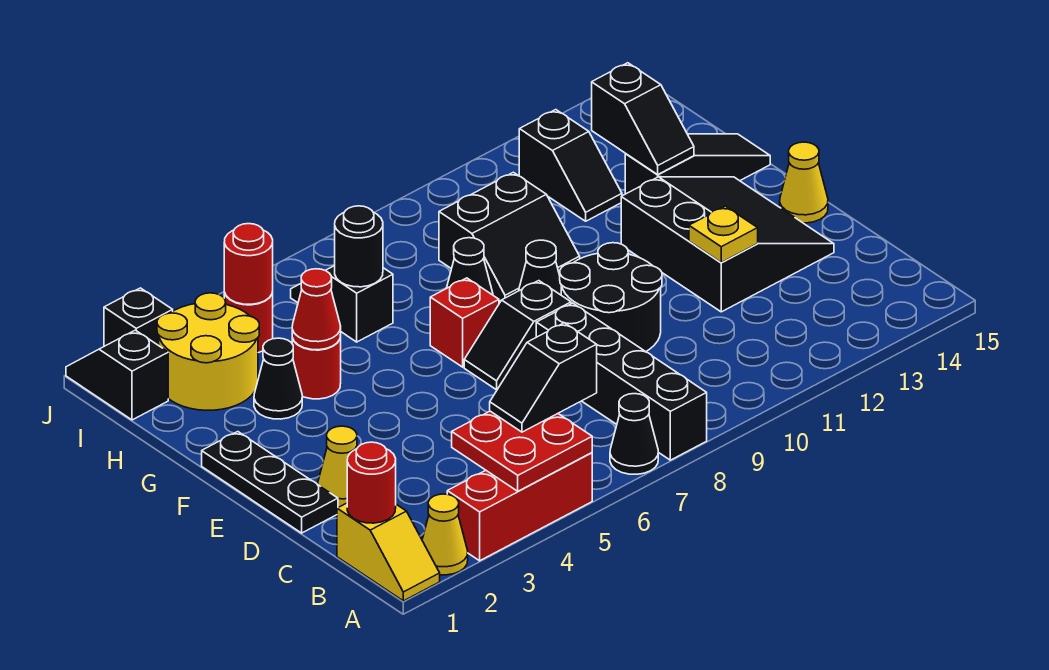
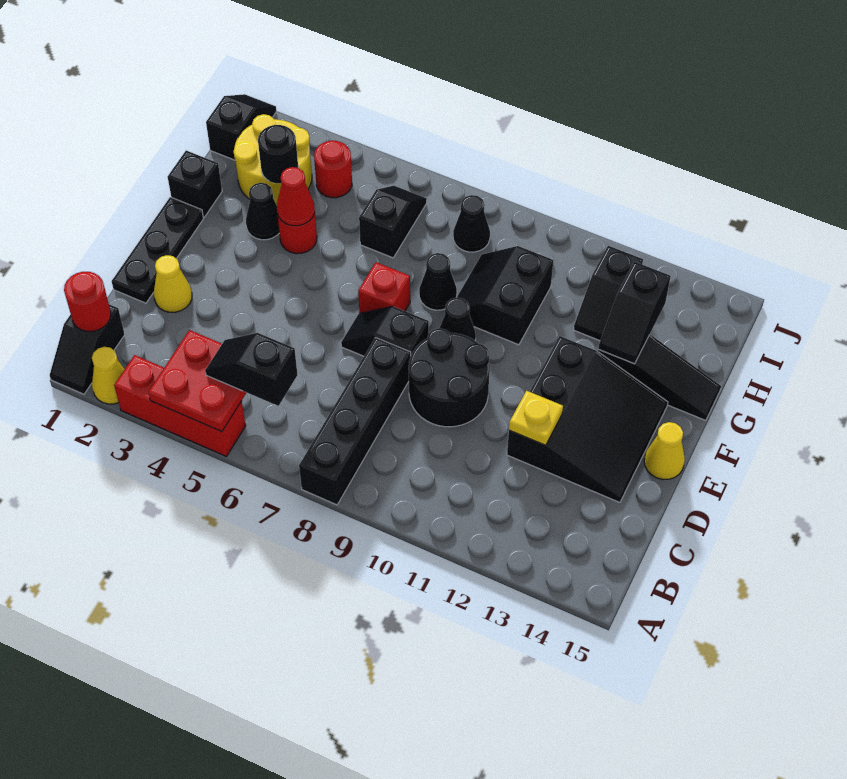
yellow 1x2 slope [337,503,440,601] -> black 1x2 slope [50,304,125,394]
black 1x1 cone [610,394,658,474] -> black 1x1 cone moved to [453,195,490,252]
black 2x2 slope [439,172,580,301] -> black 2x2 slope turned to [457,246,553,345]
black 1x1 round brick [335,206,383,287] -> black 1x1 round brick moved to [258,125,298,183]
red 1x1 round brick [224,224,273,304] -> none
black 1x1 brick [104,288,173,346] -> black 1x1 brick moved to [168,151,222,217]

